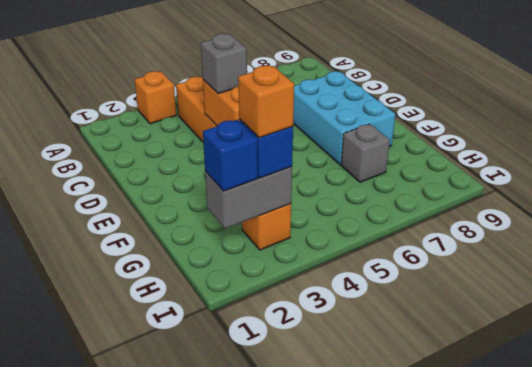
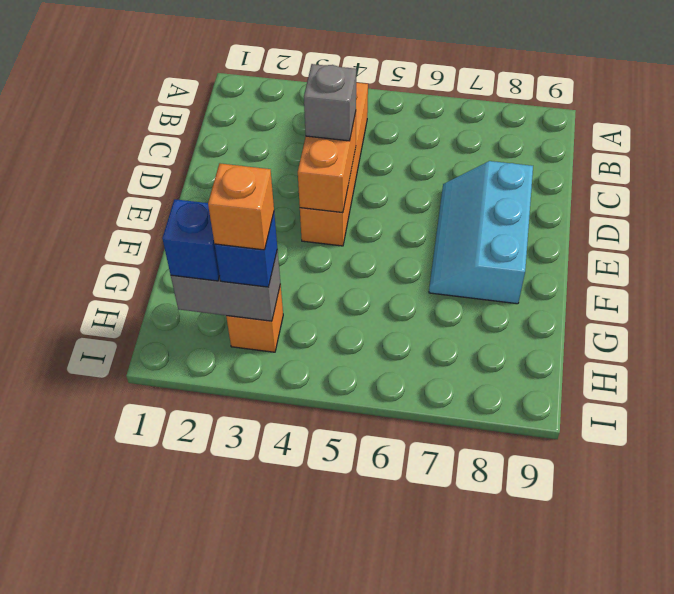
orange 1x1 brick [134,71,176,124] -> none
cyan 2x3 brick [293,71,395,165] -> cyan 2x3 slope [429,161,533,304]
grey 1x1 brick [341,124,390,182] -> none

